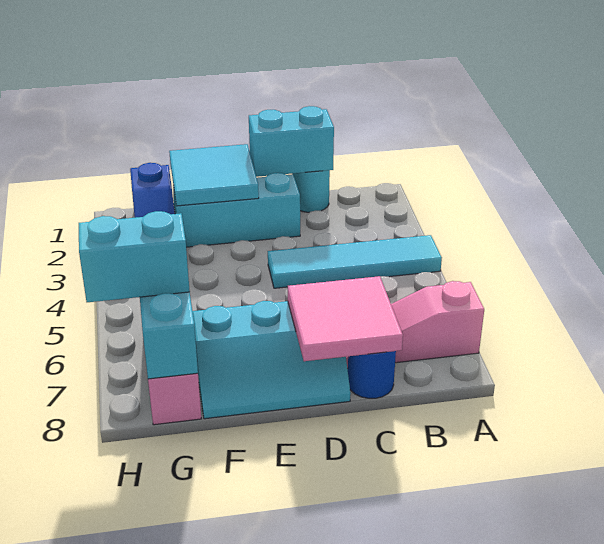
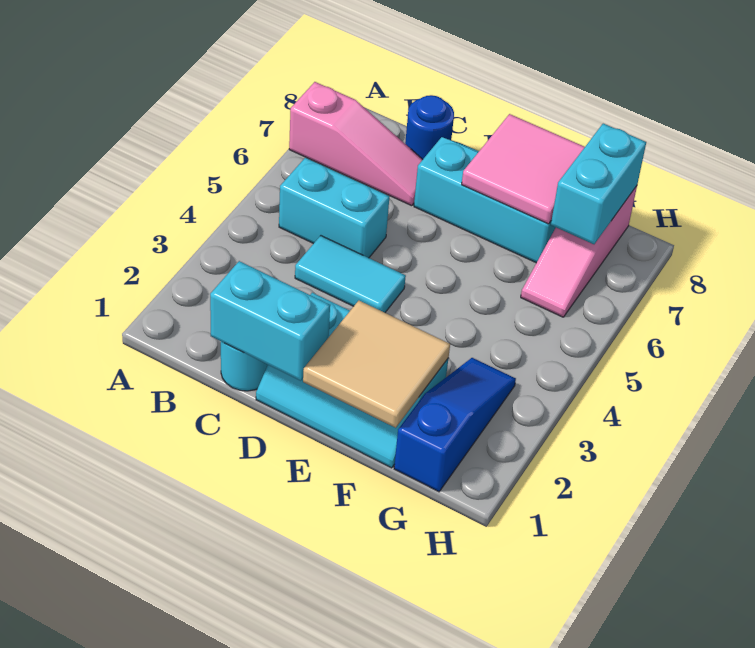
cyan 1x4 tile [268,235,442,288] -> cyan 1x2 tile [295,236,406,313]
pink 2x2 tile [288,276,403,361] -> pink 2x2 tile moved to [462,114,585,224]
cyan 2x2 tile [169,144,259,206] -> tan 2x2 tile [303,301,450,428]
cyan 1x2 brick [79,211,190,302] -> cyan 1x2 brick moved to [279,158,389,258]

